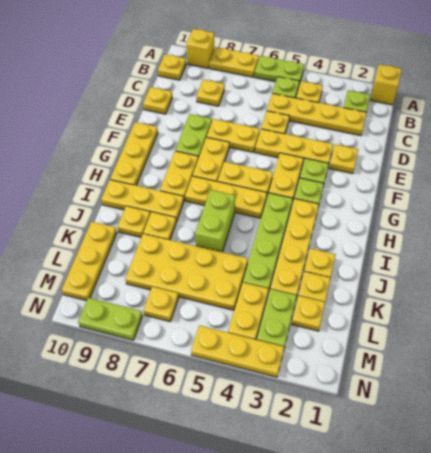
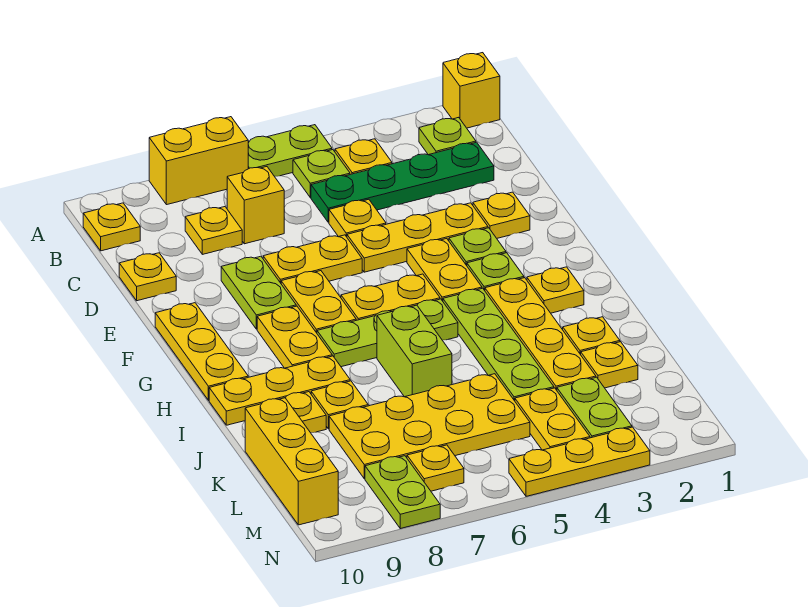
yellow 1x2 plate [209,47,259,77] -> yellow 1x2 brick [149,117,248,205]
yellow 1x1 brick [187,29,214,68] -> yellow 1x1 brick moved to [227,167,284,244]
yellow 1x4 plate [267,93,367,136] -> green 1x4 plate [311,142,494,222]
yellow 1x3 plate [185,176,267,218] -> lime 1x3 plate [317,299,458,367]
yellow 1x3 plate [62,222,117,301] -> yellow 1x3 brick [245,398,338,525]
yellow 1x1 plate [292,296,325,331] -> yellow 1x1 plate moved to [527,267,584,313]
lime 1x2 plate [78,298,142,340] -> lime 1x2 plate turned to [365,456,440,529]

